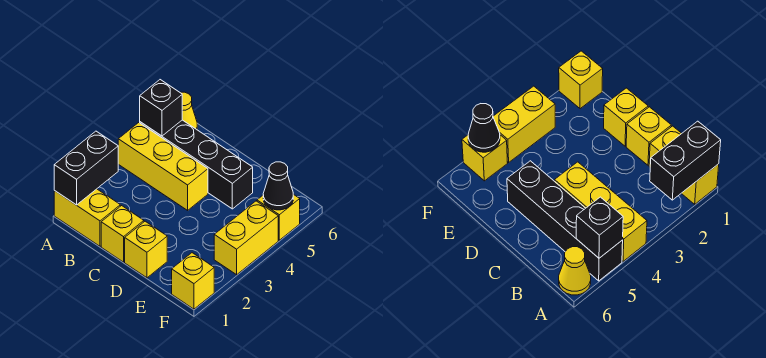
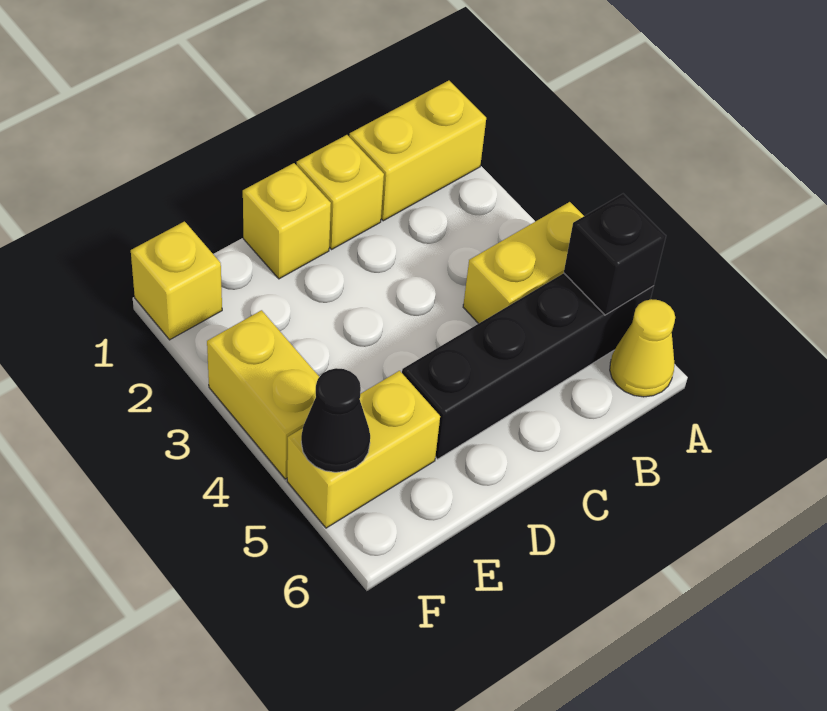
black 1x2 brick [54,131,118,205] -> none
yellow 1x3 brick [118,123,208,210] -> yellow 1x2 brick [463,202,584,324]
yellow 1x1 brick [257,194,300,240] -> yellow 1x2 brick [287,371,440,528]

